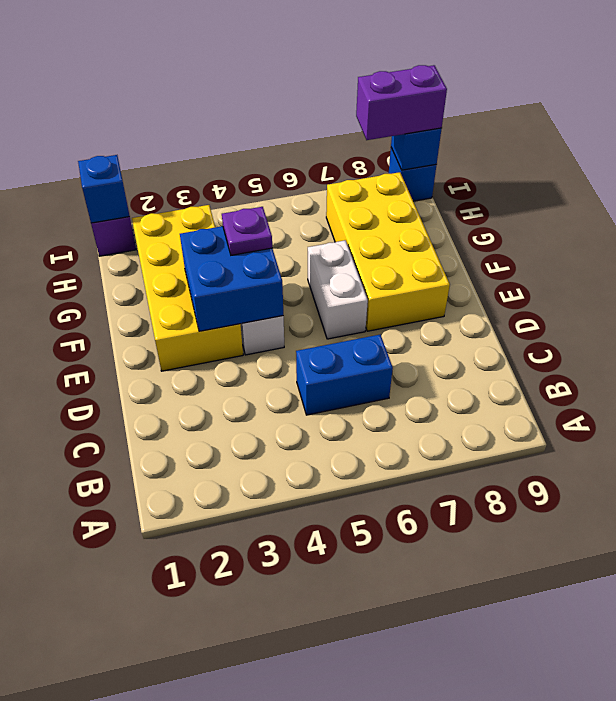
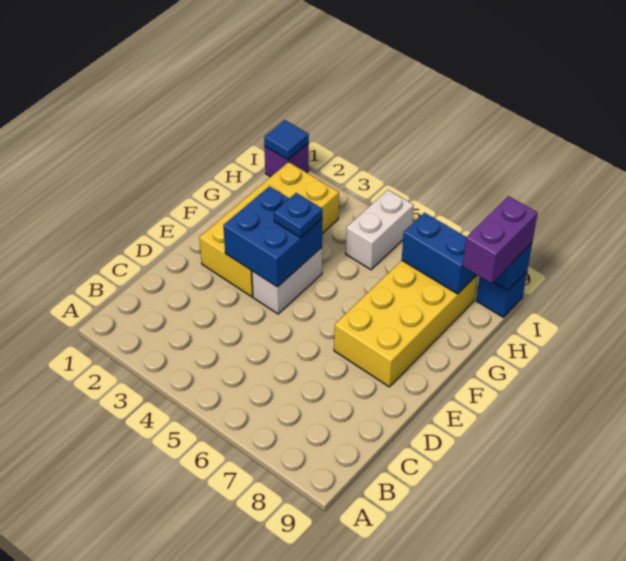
blue 1x2 brick [296,335,393,415] -> blue 1x2 brick moved to [402,213,476,294]
white 1x2 brick [308,240,368,339] -> white 1x2 brick moved to [346,190,414,270]
purple 1x1 plate [222,207,272,255] -> blue 1x1 plate [274,193,322,237]
blue 1x1 brick [78,155,129,223] -> blue 1x1 tile [264,120,309,160]
purple 1x2 brick [356,65,447,140] -> purple 1x2 brick turned to [463,196,538,284]

